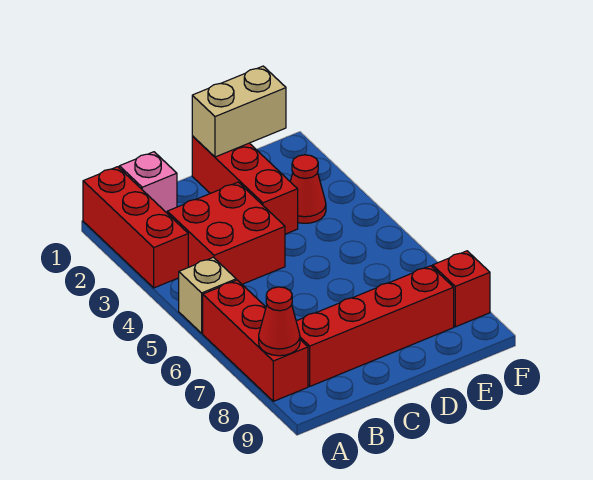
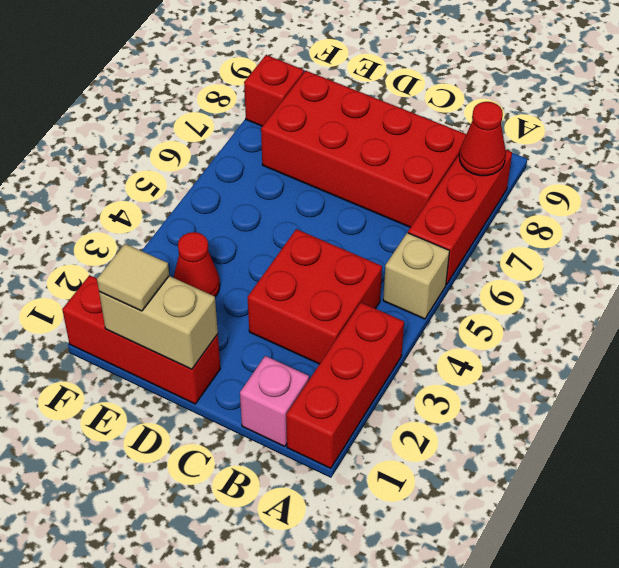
red 1x4 brick [296,266,454,386] -> red 2x4 brick [261,71,466,227]
red 1x3 brick [192,136,298,234] -> red 1x3 brick turned to [62,275,220,404]
none -> tan 1x1 tile [97,244,169,311]

